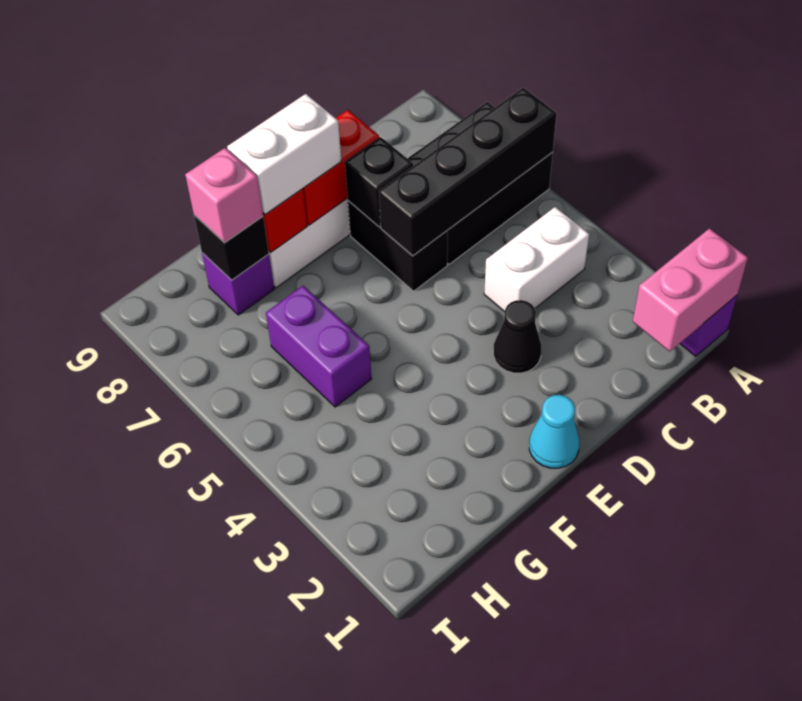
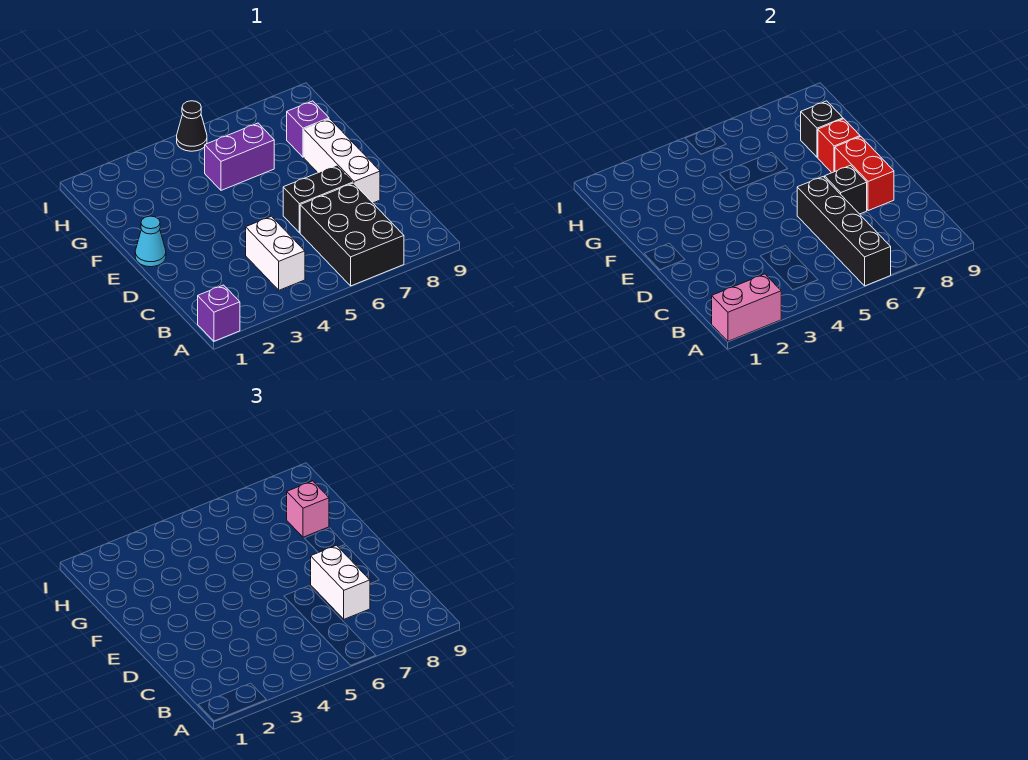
pink 1x2 brick [633,229,748,352] -> pink 1x2 brick turned to [712,274,781,341]
black 1x1 cone [493,300,541,373] -> black 1x1 cone moved to [177,101,207,151]
white 1x2 brick [227,94,341,214] -> white 1x2 brick moved to [311,545,370,619]

